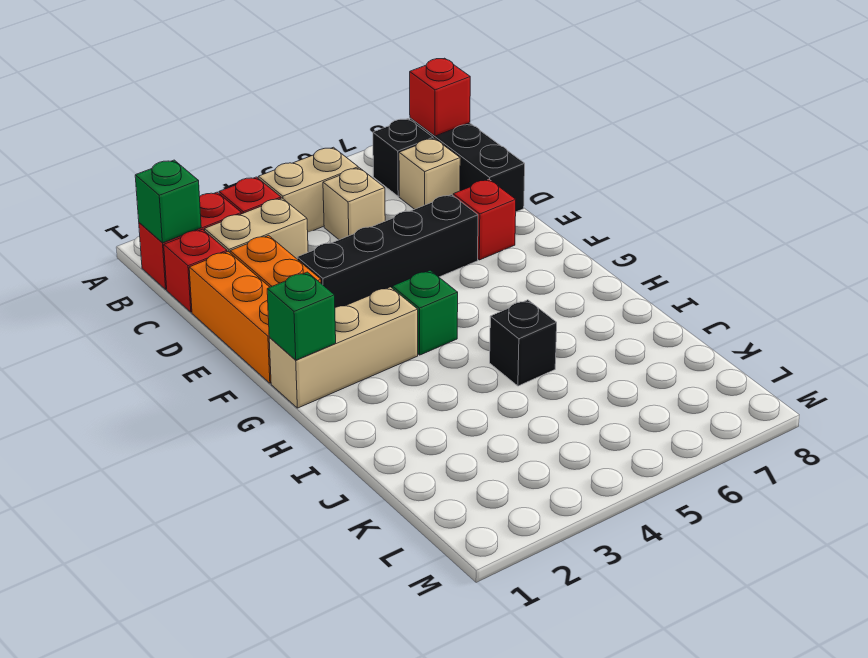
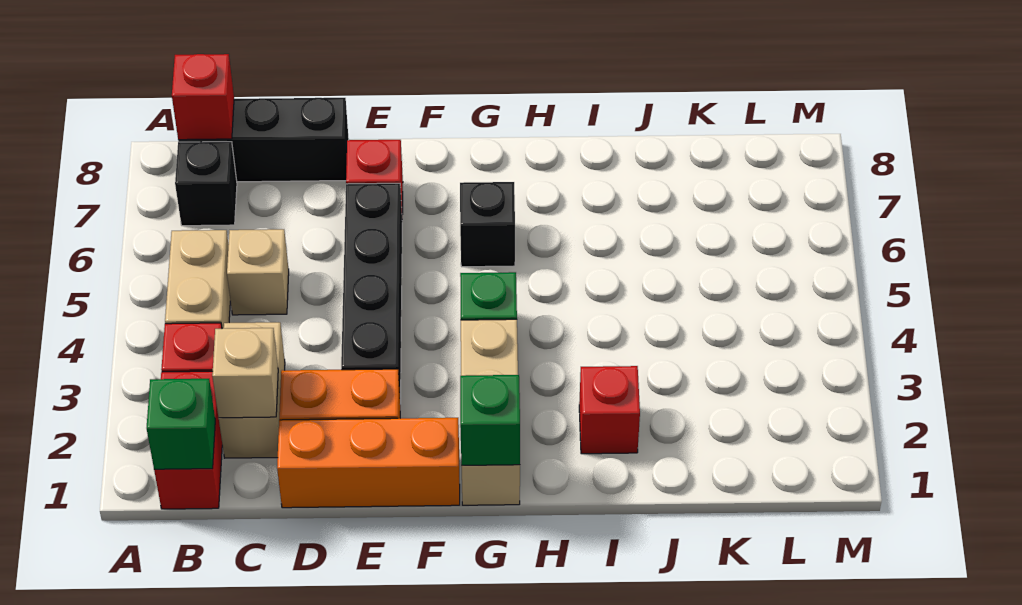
red 1x1 brick [164,229,227,312] -> red 1x1 brick moved to [579,366,640,454]
tan 1x1 brick [399,138,460,209] -> tan 1x1 brick moved to [212,328,278,418]
black 1x1 brick [490,300,557,386] -> black 1x1 brick moved to [460,182,515,267]

